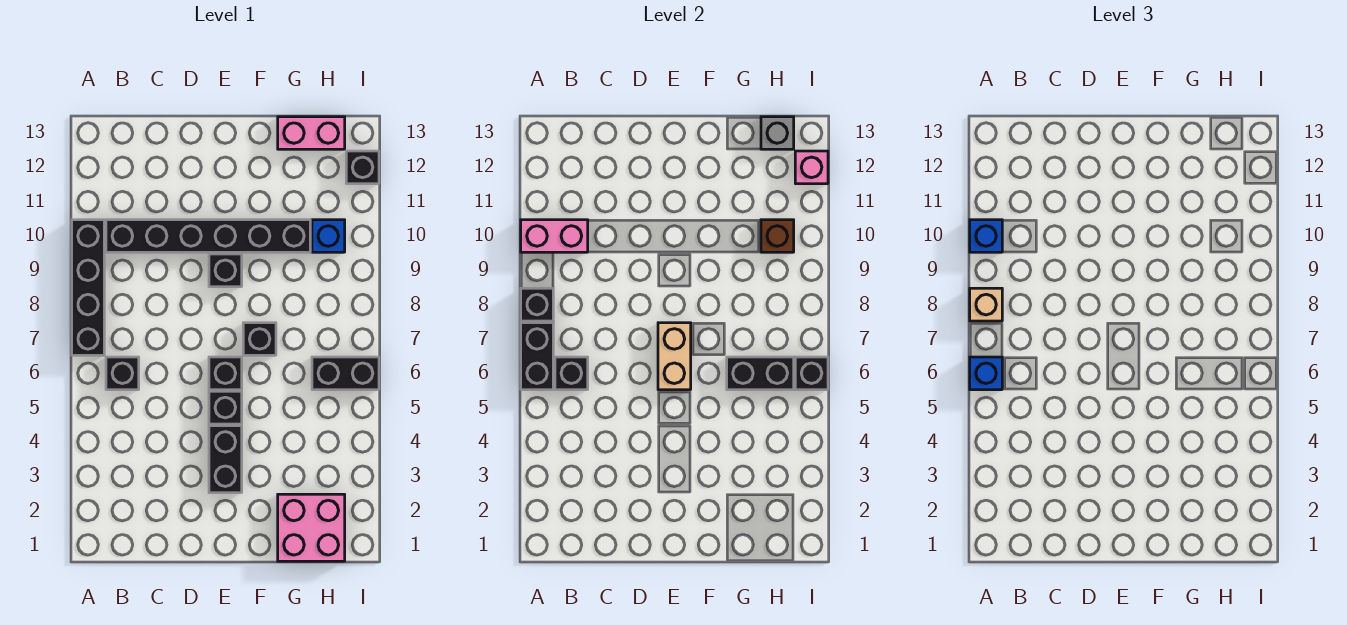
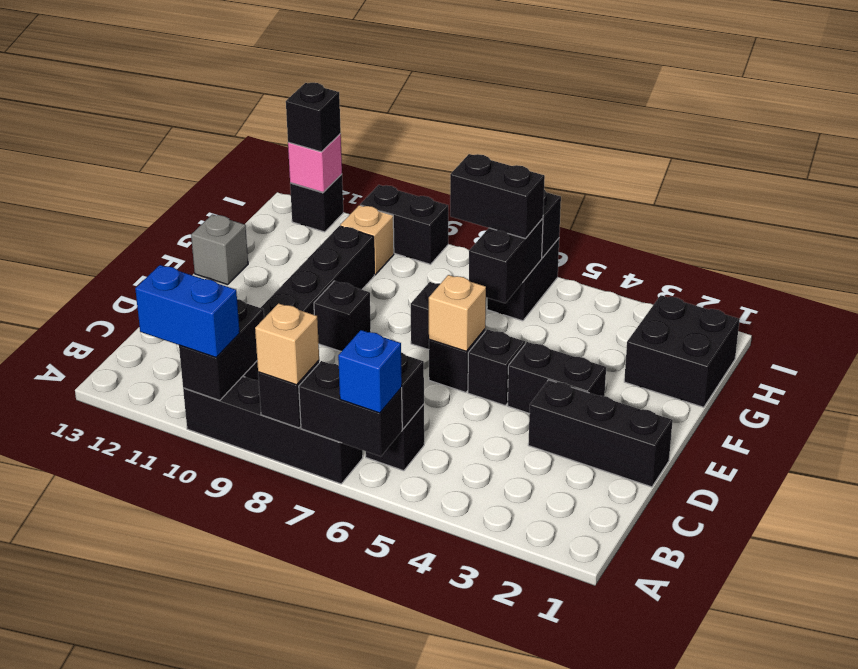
pink 1x2 brick [521,220,588,252] -> black 1x2 brick [179,299,264,400]
blue 1x1 brick [970,220,1002,252] -> blue 1x2 brick [135,265,240,358]
none -> black 1x3 brick [528,380,673,487]
tan 1x2 brick [658,323,691,390] -> tan 1x1 brick [429,275,486,351]
pink 2x2 brick [278,494,345,561] -> black 2x2 brick [624,295,740,407]
pink 1x2 brick [278,117,345,149] -> none
none -> black 1x2 brick [450,154,545,239]
blue 1x1 brick [312,220,345,252] -> tan 1x1 brick [340,205,394,275]
brown 1x1 brick [761,220,794,252] -> none
grey 1x1 brick [761,117,794,149] -> grey 1x1 brick moved to [191,214,248,285]
none -> black 1x2 brick [360,185,448,264]
none -> black 1x1 brick [286,83,341,152]

